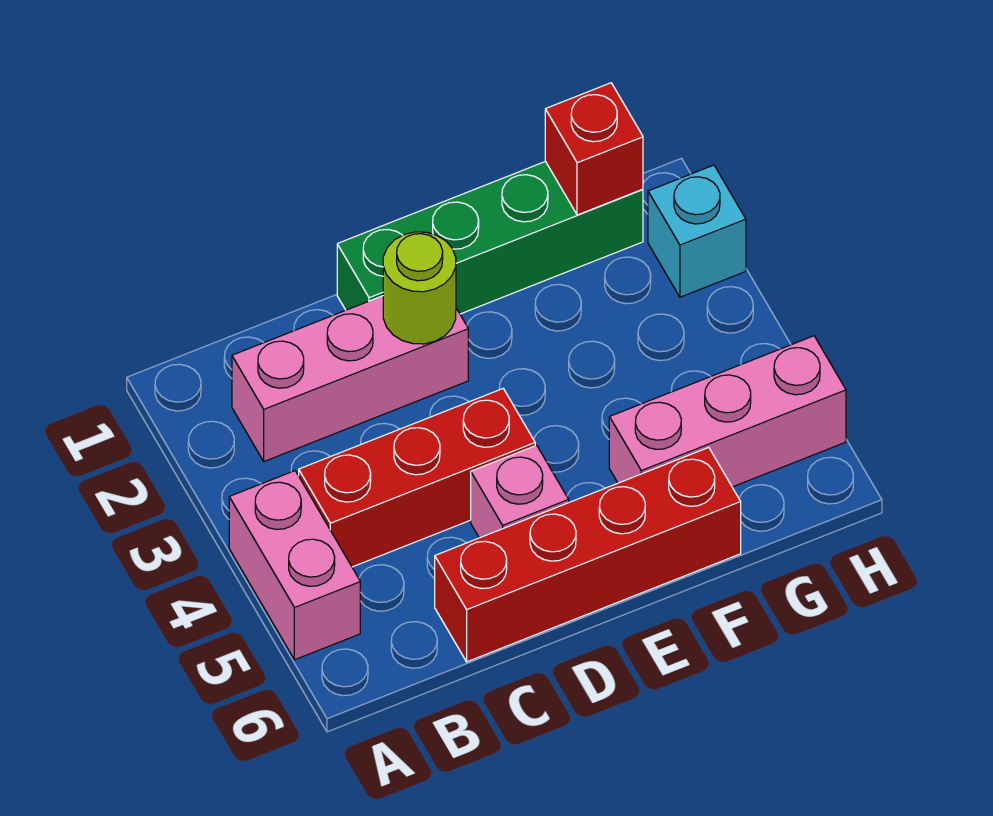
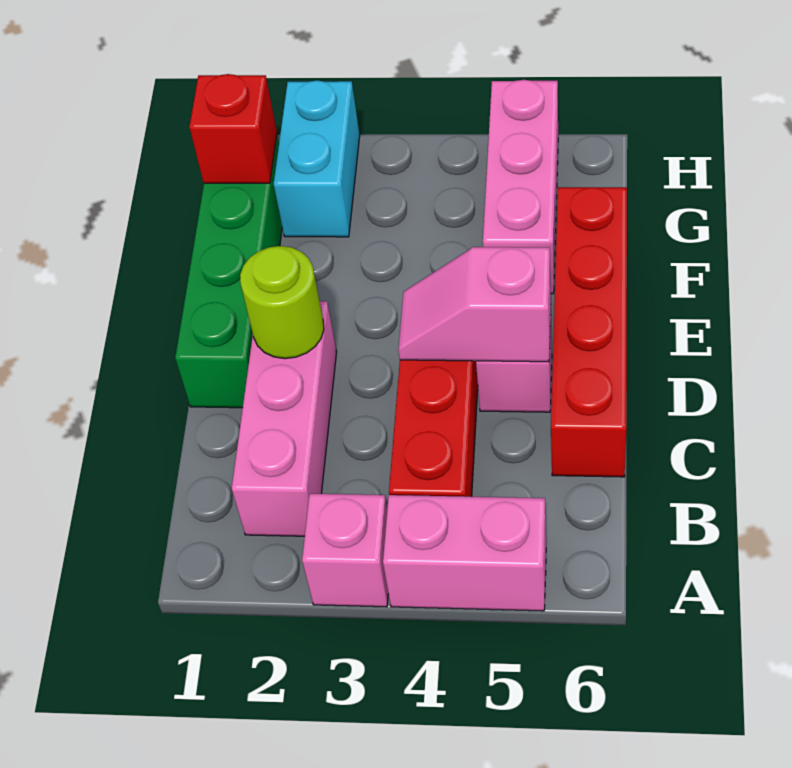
none -> pink 1x1 brick [302,493,388,607]
none -> pink 1x2 slope [398,247,551,362]
cyan 1x1 brick [648,165,746,297] -> cyan 1x2 brick [274,80,360,237]

